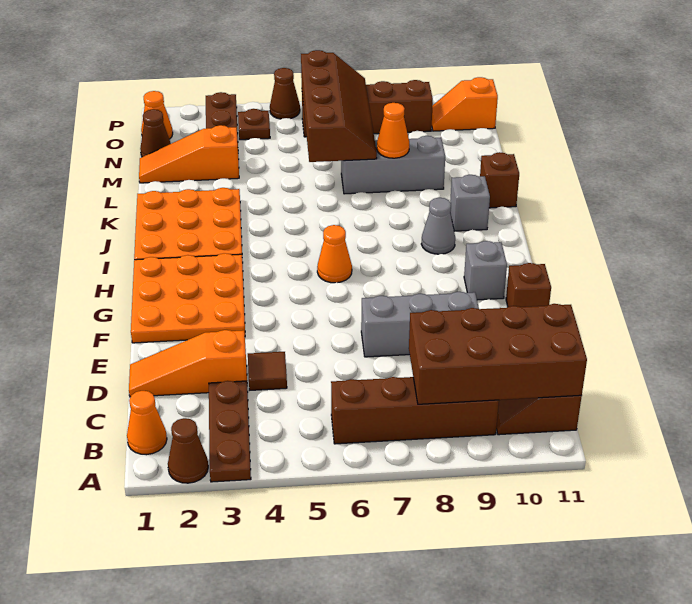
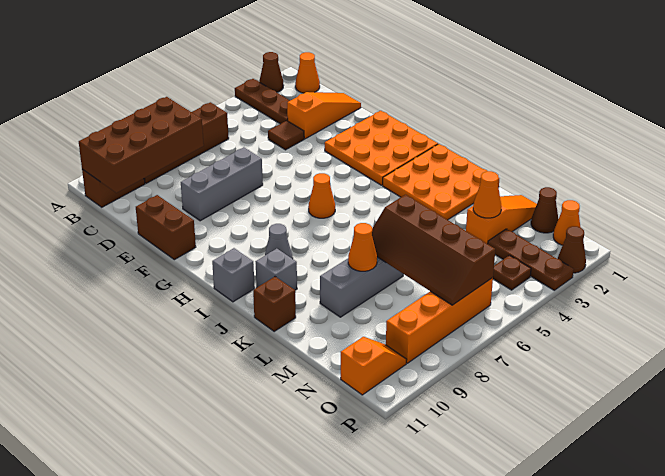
brown 1x1 brick [506,263,551,307] -> brown 1x2 brick [136,195,196,260]
grey 1x1 brick [464,241,507,300] -> grey 1x1 brick moved to [212,248,255,302]
none -> orange 1x1 cone [473,171,502,218]
brown 1x4 brick [302,80,433,137] -> orange 1x4 brick [386,278,493,363]
brown 1x1 cone [270,68,300,119] -> brown 1x1 cone moved to [558,226,586,273]

